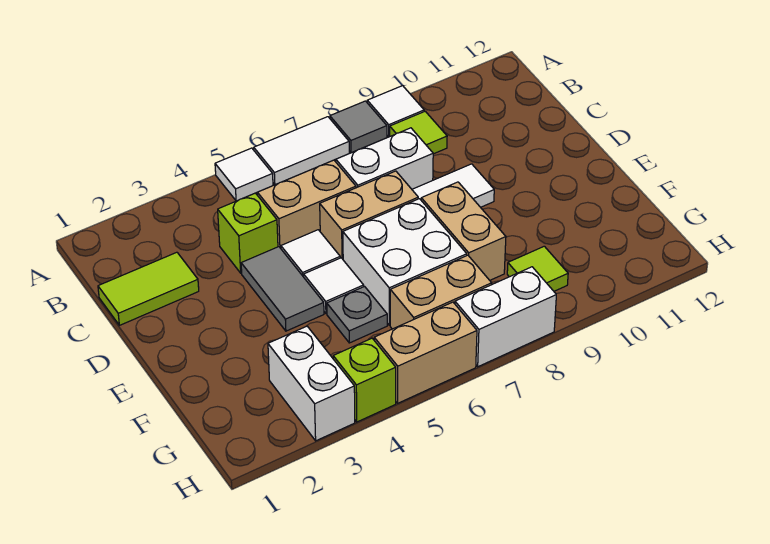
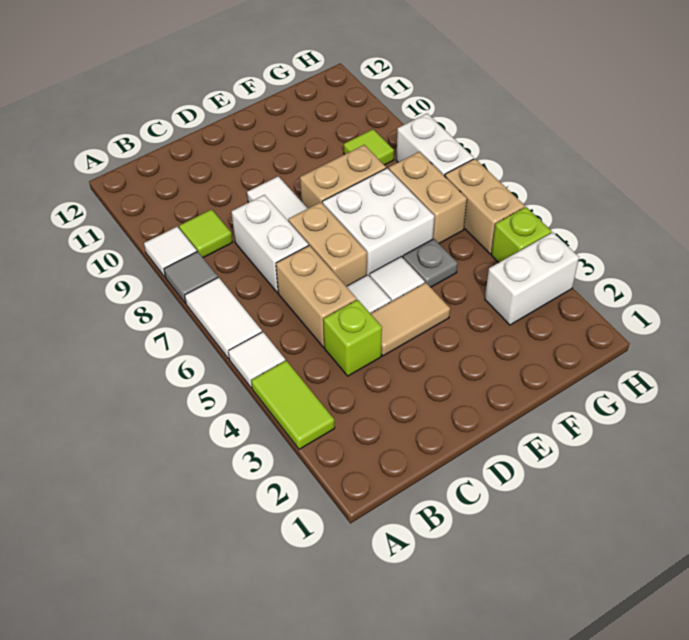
lime 1x2 tile [98,252,199,325] -> lime 1x2 tile moved to [251,361,335,449]
grey 1x2 tile [241,247,324,331] -> tan 1x2 tile [370,283,450,356]

